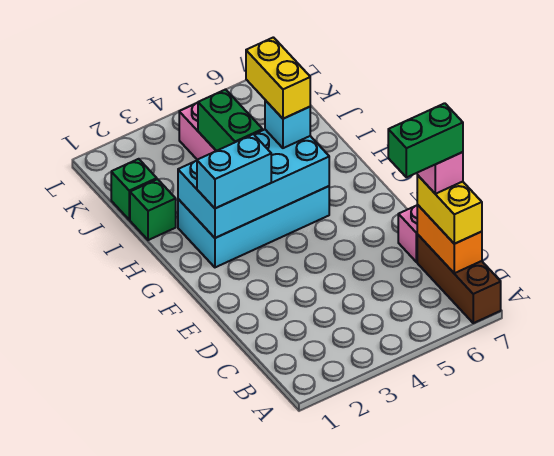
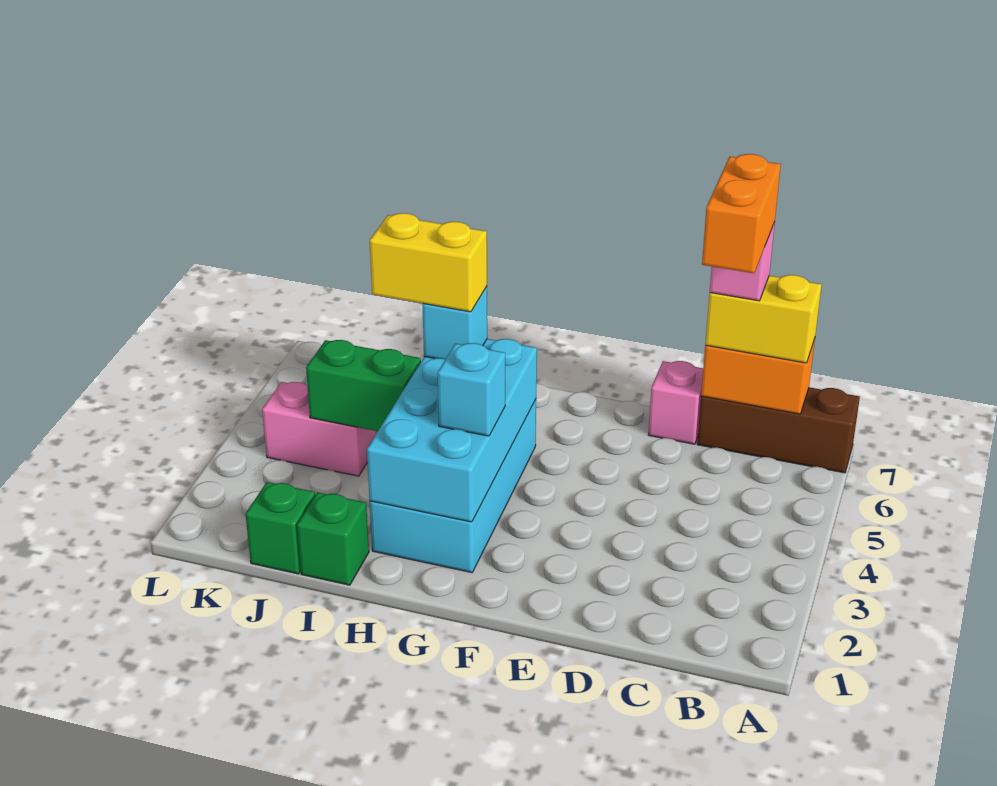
green 1x2 brick [388,103,463,177] -> orange 1x2 brick [702,154,781,273]
cyan 1x2 brick [197,134,271,208] -> cyan 1x1 brick [438,343,505,436]

